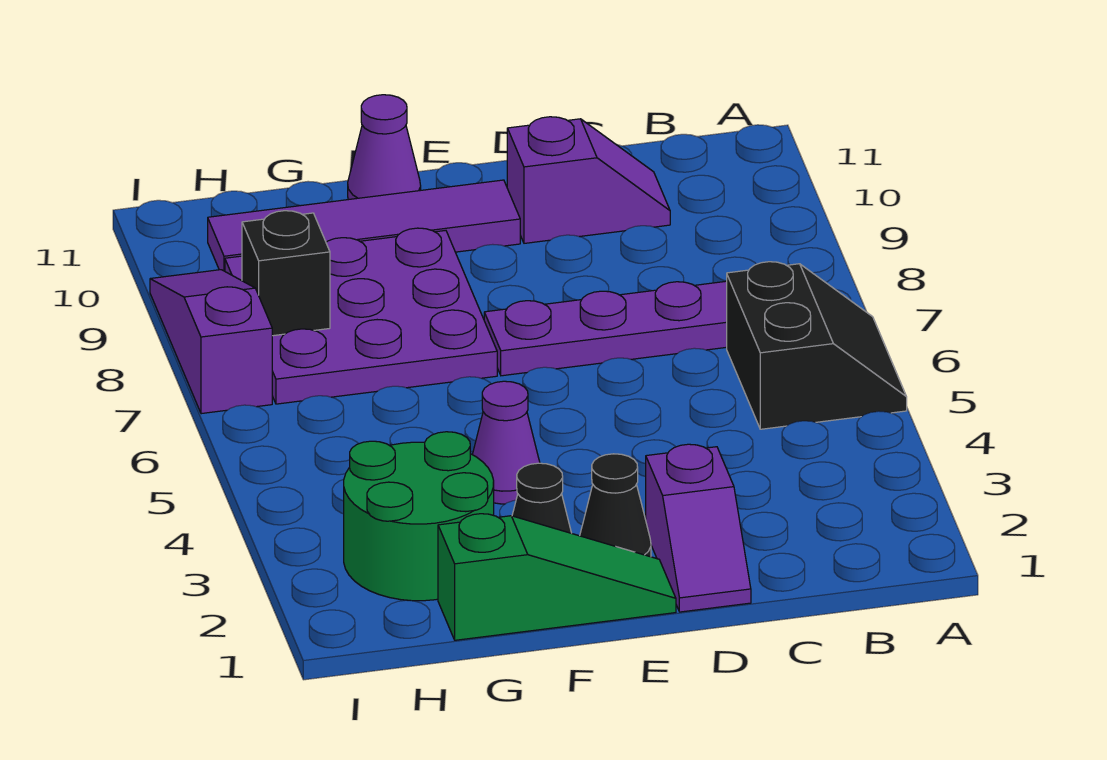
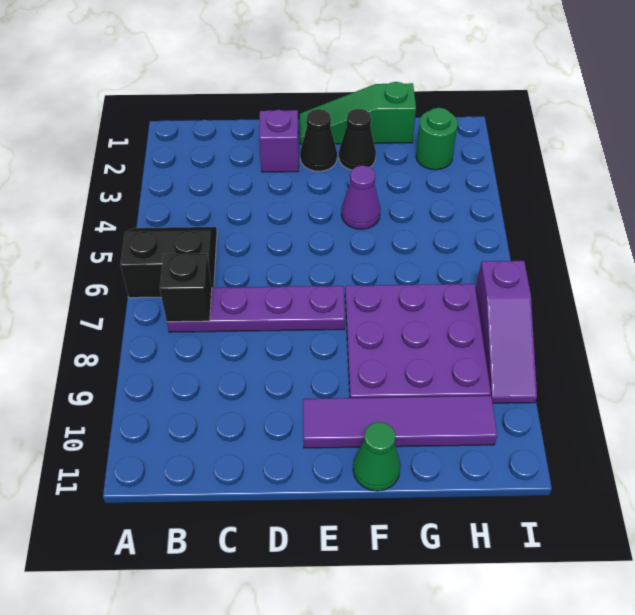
black 2x2 slope [727,262,907,429] -> black 2x2 slope turned to [120,227,217,298]
purple 1x2 slope [507,117,670,243] -> none
purple 1x1 cone [348,95,421,200] -> green 1x1 cone [353,422,400,491]
green 2x2 round brick [344,432,494,601] -> green 1x1 round brick [416,108,458,170]
black 1x1 brick [242,211,330,336] -> black 1x1 brick moved to [160,254,212,322]

